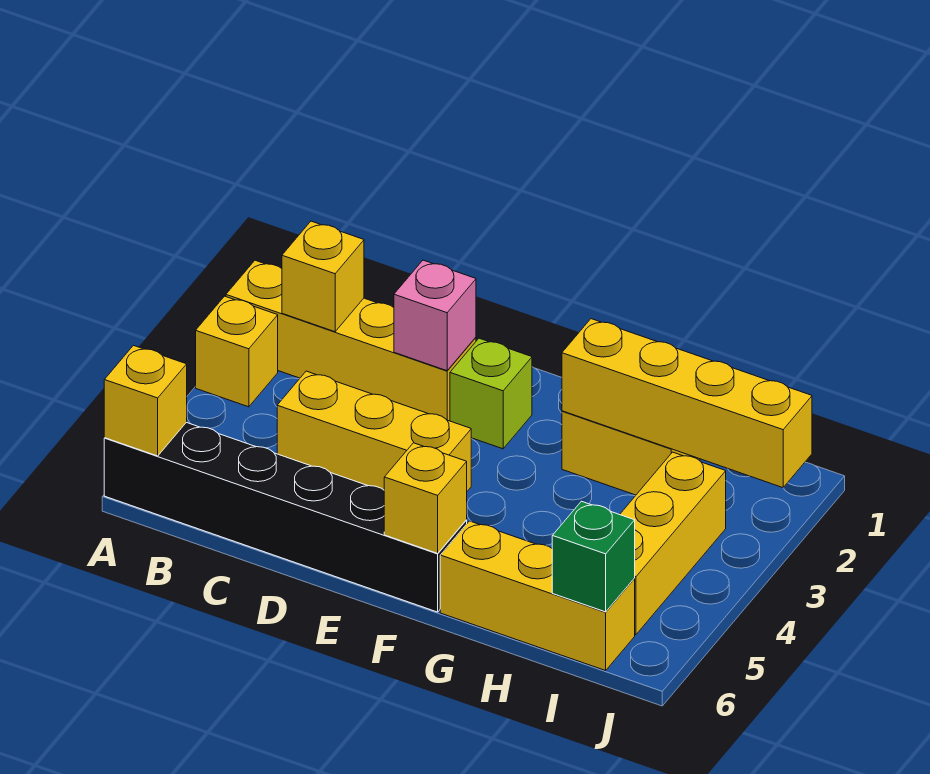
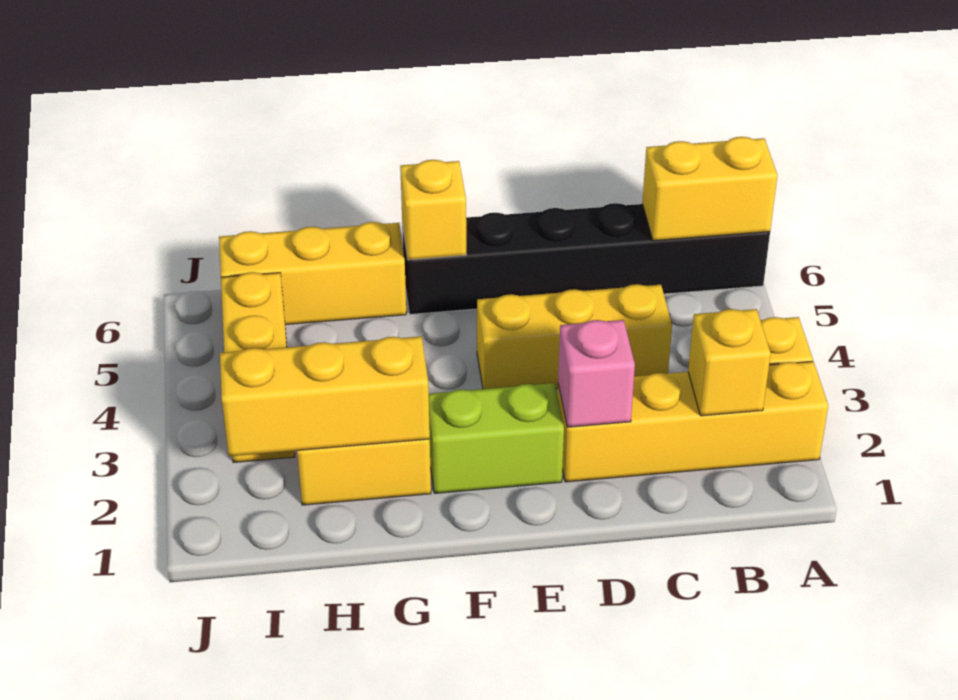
yellow 1x1 brick [104,346,187,456] -> yellow 1x2 brick [642,137,777,241]
lime 1x1 brick [450,338,532,449] -> lime 1x2 brick [429,383,564,493]
yellow 1x4 brick [562,319,812,488] -> yellow 1x3 brick [220,336,430,456]
green 1x1 brick [552,501,635,612] -> none

